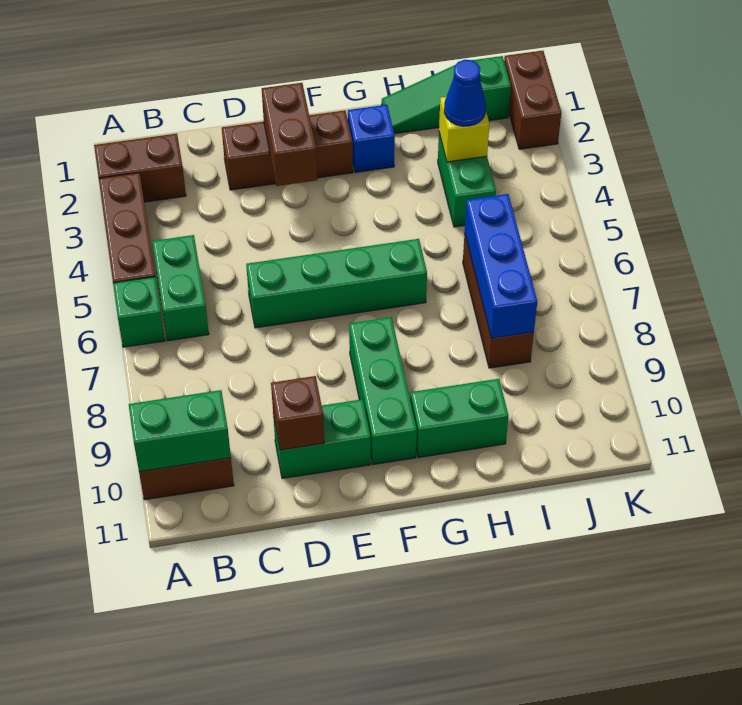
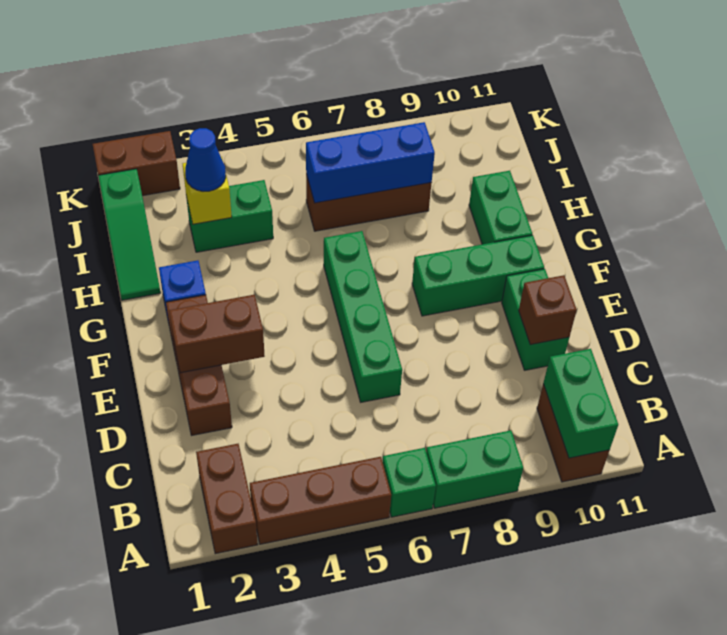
green 1x2 brick [152,235,209,341] -> green 1x2 brick moved to [426,430,523,508]

